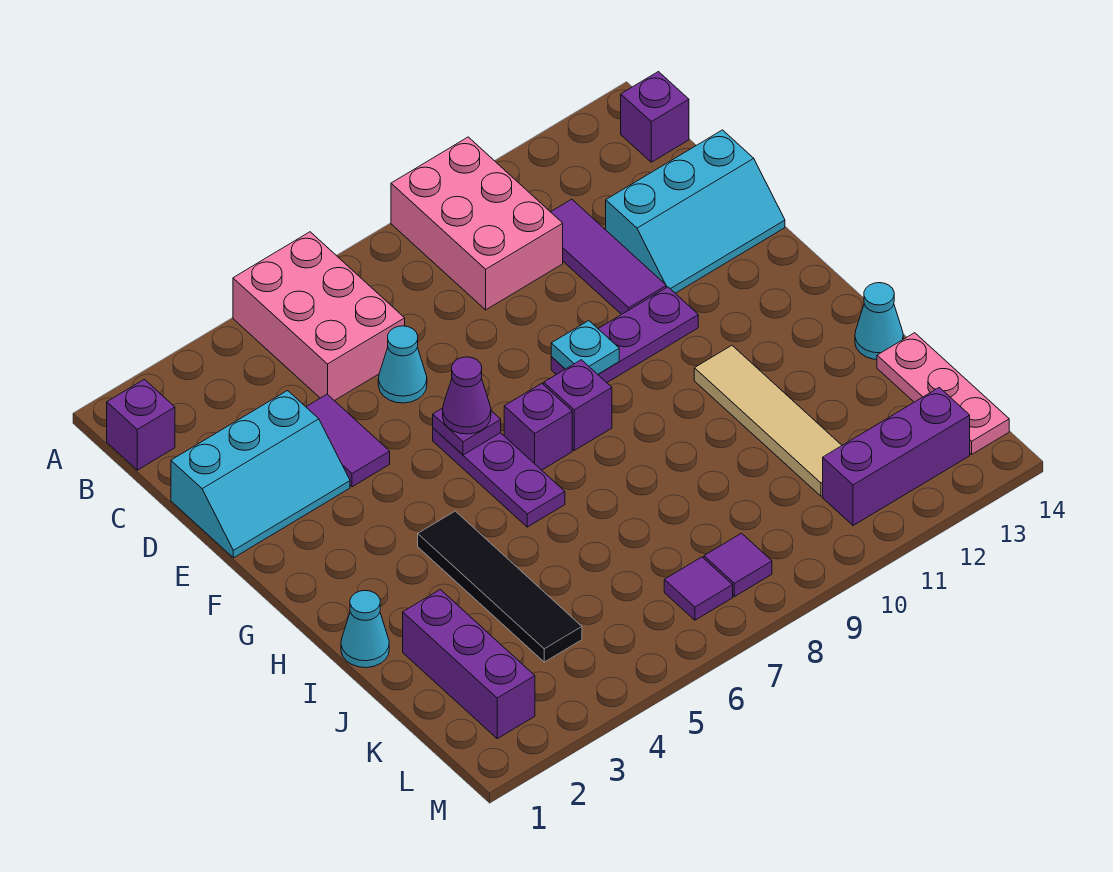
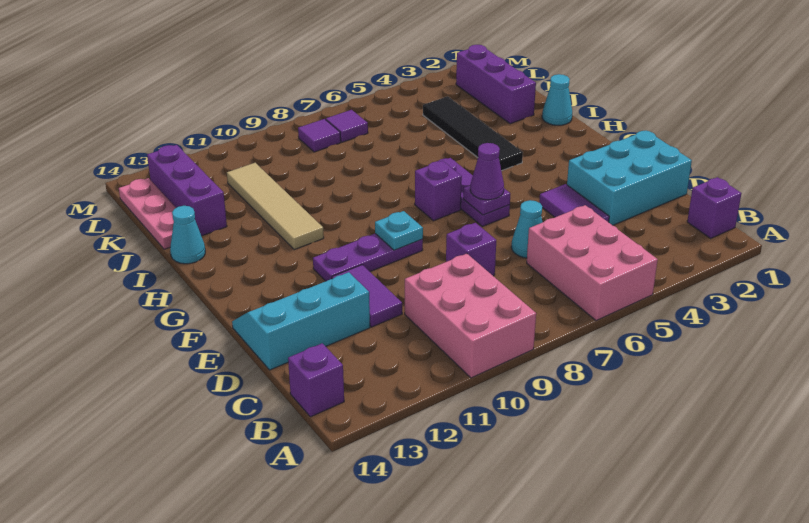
purple 1x3 tile [551,199,666,315] -> purple 1x2 tile [332,265,402,327]
cyan 2x3 slope [171,391,350,558] -> cyan 2x3 brick [567,130,692,225]
purple 1x1 brick [544,360,612,450] -> purple 1x1 brick moved to [446,223,496,276]
purple 1x3 brick [823,388,970,526] -> purple 1x3 brick turned to [147,145,227,236]

